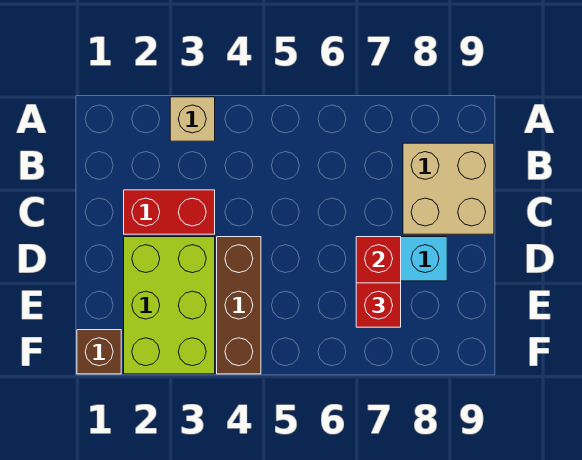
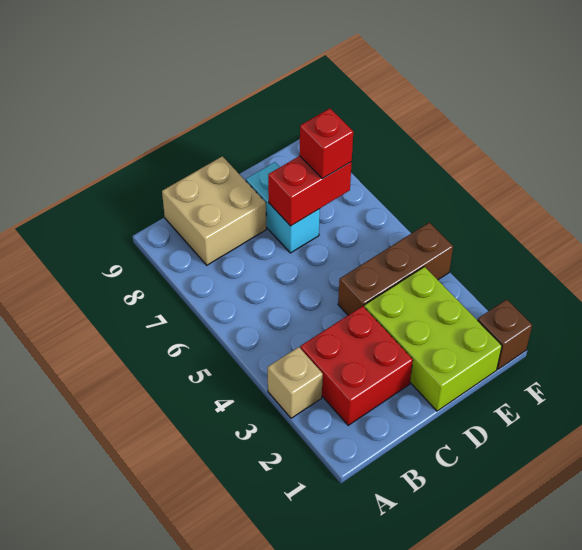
red 1x2 brick [124,190,215,234] -> red 2x2 brick [300,306,413,425]
lime 2x3 brick [124,237,215,374] -> lime 2x3 brick turned to [364,267,502,411]

